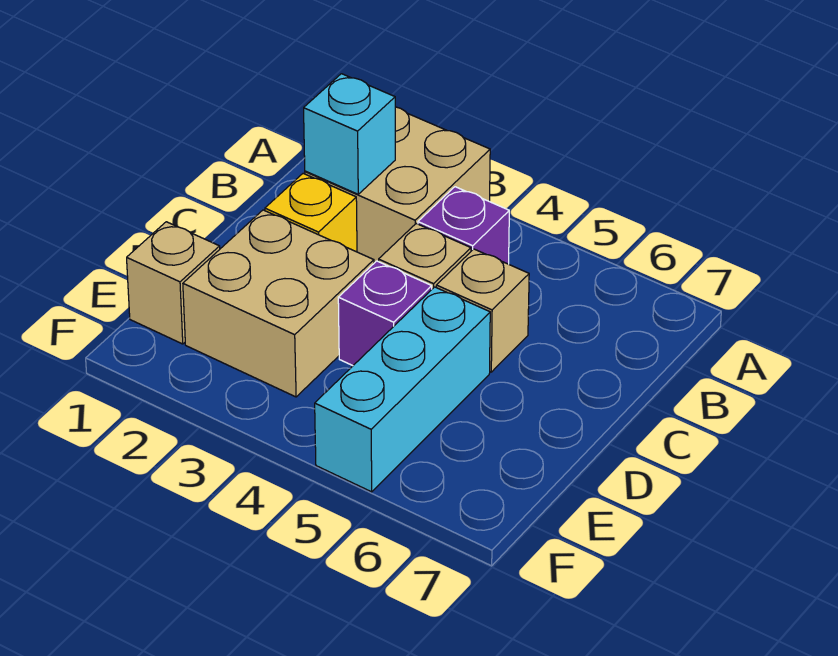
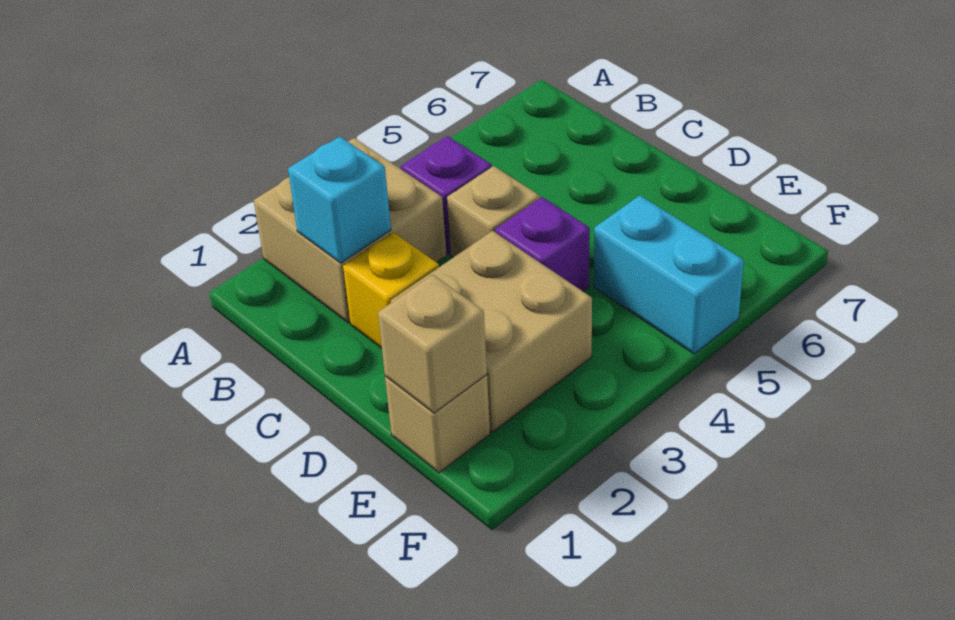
tan 1x1 brick [436,249,529,372] -> tan 1x1 brick moved to [378,275,487,413]
cyan 1x3 brick [315,287,490,492] -> cyan 1x2 brick [594,195,744,354]

